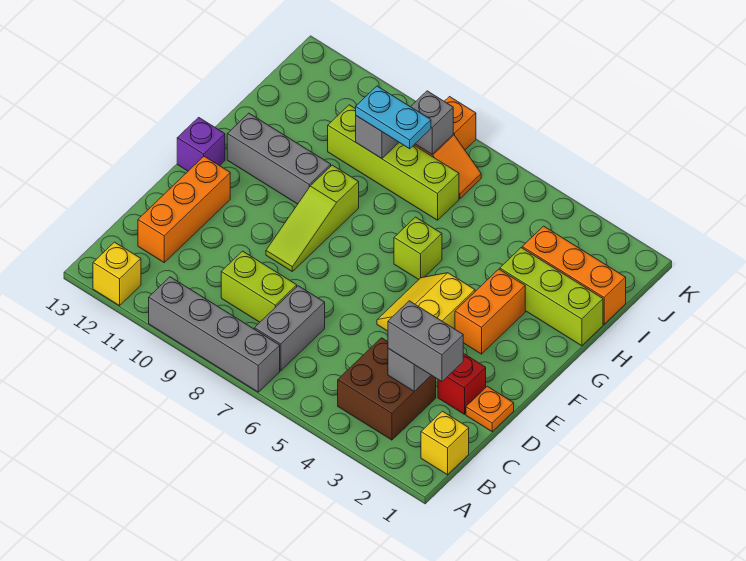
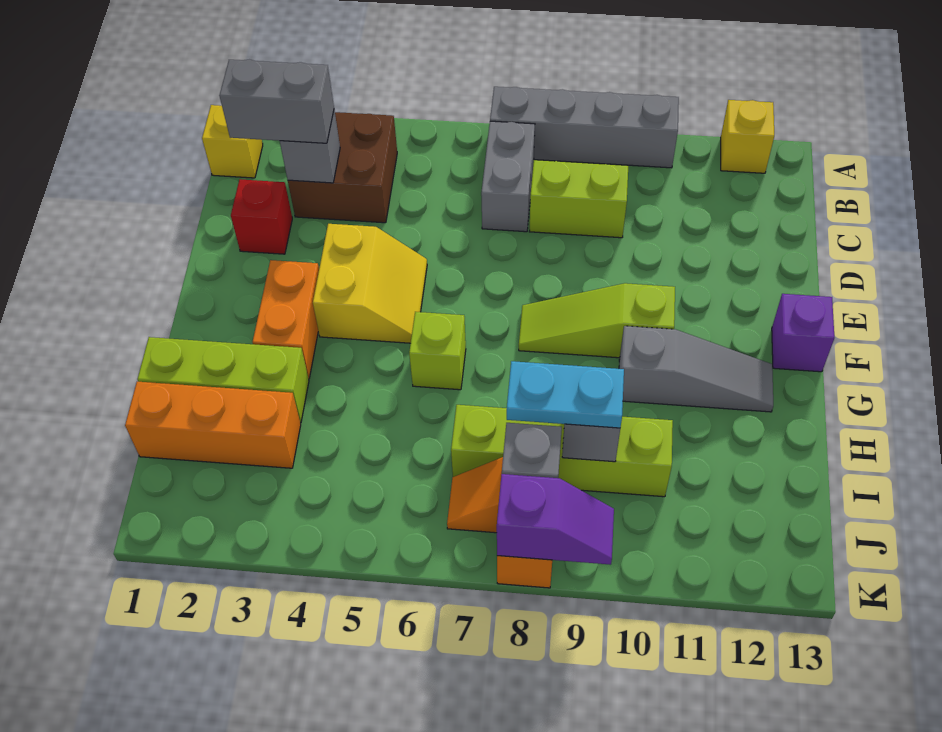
orange 1x3 brick [138,156,230,262] -> none
orange 1x1 plate [466,386,514,432] -> none
lime 1x3 slope [266,165,359,271] -> lime 1x3 slope turned to [519,283,675,358]
grey 1x3 brick [227,113,331,204] -> grey 1x3 slope [619,326,773,412]
none -> purple 1x2 slope [497,474,614,565]

